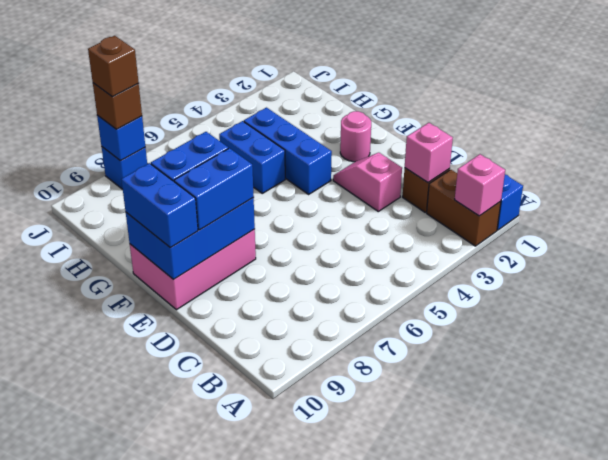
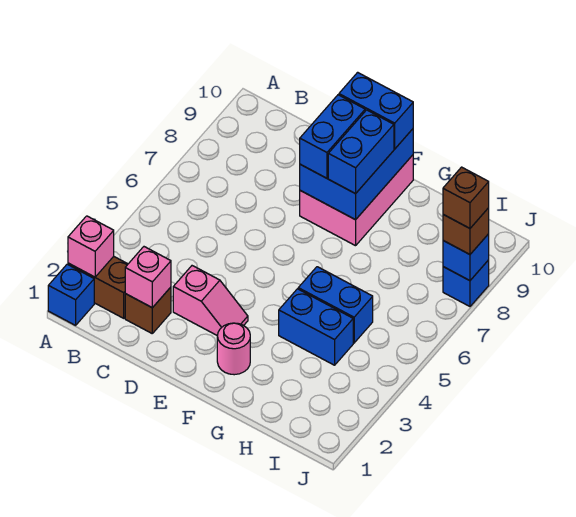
blue 1x3 brick [244,108,332,194] -> blue 1x2 brick [279,289,353,365]

